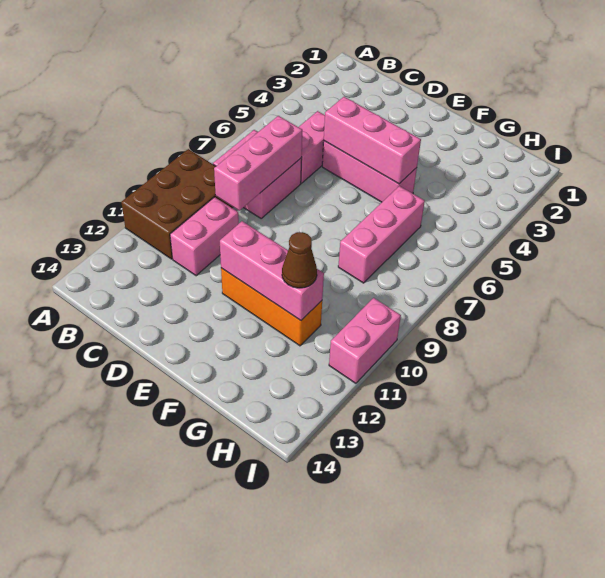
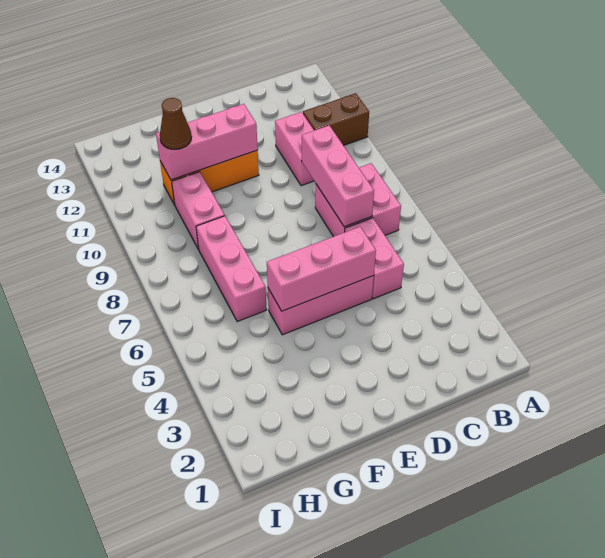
brown 2x3 brick [121,149,233,259] -> brown 1x2 brick [303,93,369,145]
pink 1x2 brick [329,298,401,383] -> pink 1x2 brick moved to [172,172,225,249]

